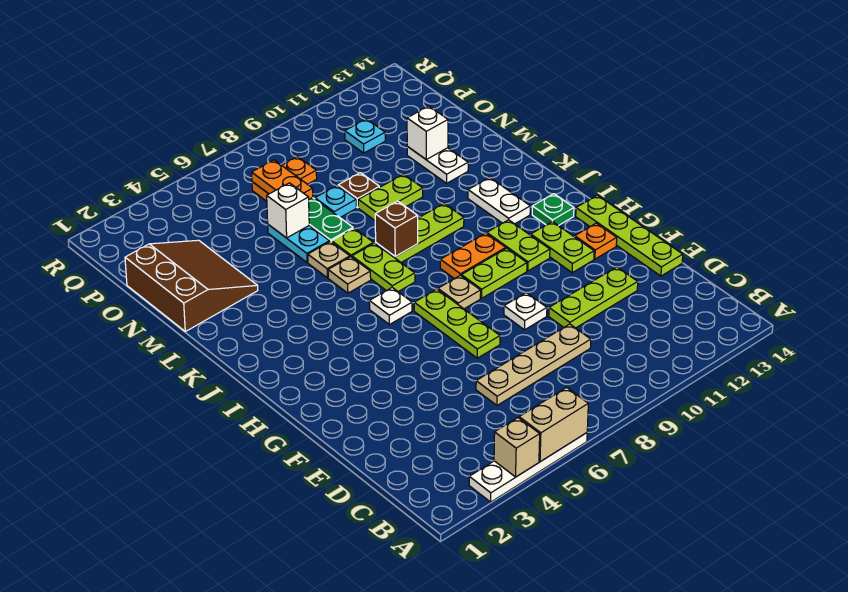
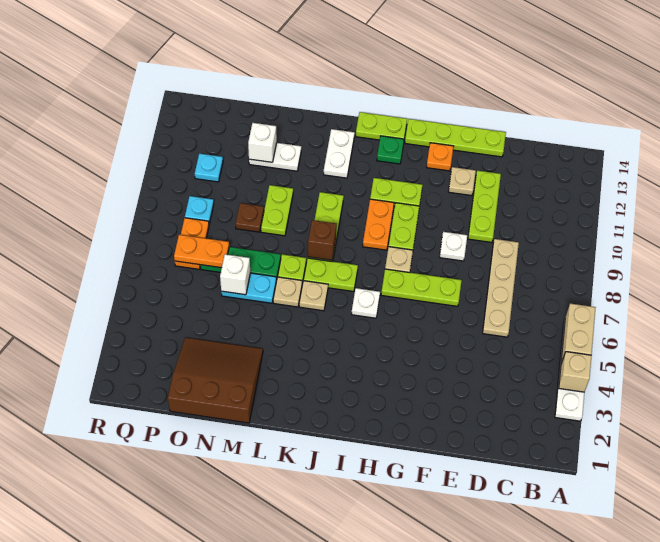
none -> tan 1x1 plate [448,167,476,196]
lime 1x2 plate [531,221,594,273] -> lime 1x2 plate moved to [356,112,407,140]
white 1x2 plate [468,177,530,224] -> white 1x2 plate turned to [324,129,355,178]
cyan 1x1 plate [315,186,356,217] -> cyan 1x1 plate moved to [185,196,214,224]

